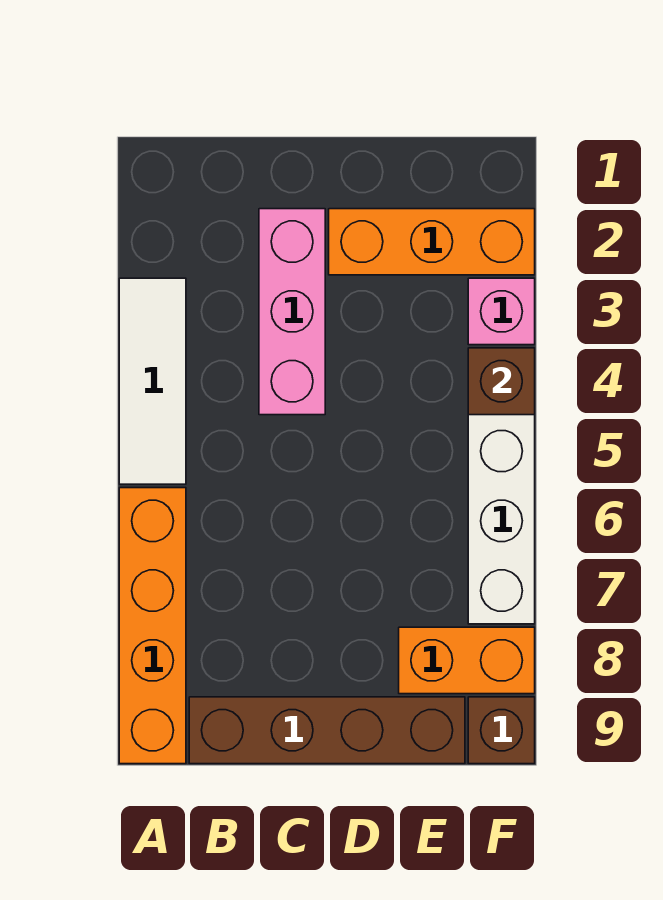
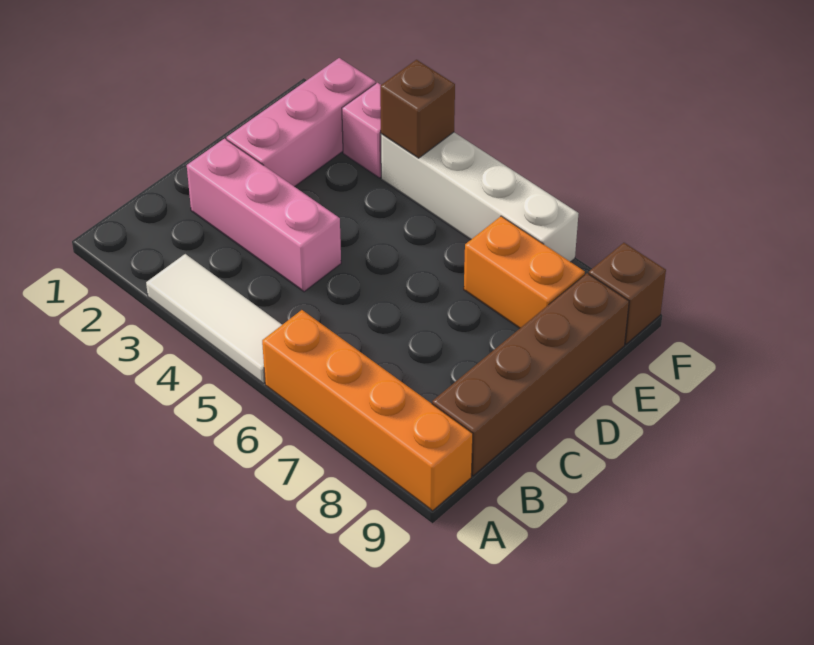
orange 1x3 brick [329,209,535,275] -> pink 1x3 brick [227,58,376,187]
orange 1x2 brick [399,627,535,694] -> orange 1x2 brick turned to [464,216,585,328]

